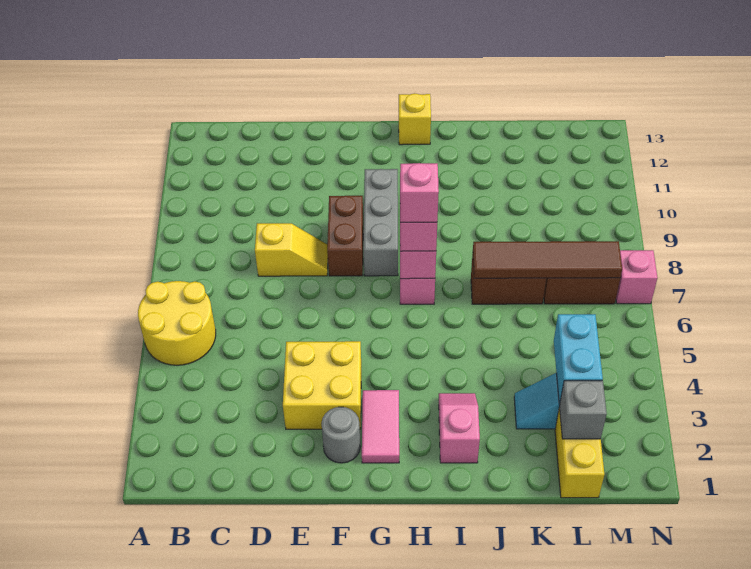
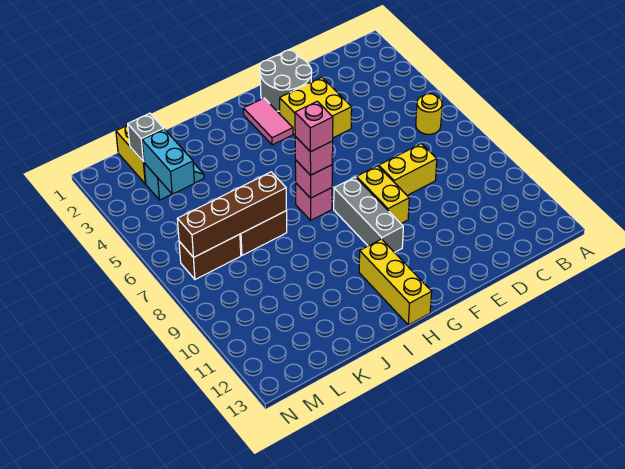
yellow 2x2 round brick [138,281,216,365] -> yellow 1x1 round brick [416,94,442,134]
yellow 1x2 slope [255,223,328,276] -> yellow 1x2 brick [379,144,437,195]
grey 1x1 round brick [322,407,360,463] -> grey 2x2 round brick [260,50,312,111]
brown 1x2 brick [327,196,363,276] -> yellow 1x2 brick [356,166,409,223]
yellow 1x1 brick [399,93,431,145] -> yellow 1x3 brick [359,239,432,325]
pink 1x2 slope [439,393,480,463] -> none
brown 1x4 tile [473,241,622,278] -> brown 1x4 brick [177,172,287,257]
pink 1x1 brick [616,250,658,304] -> none

